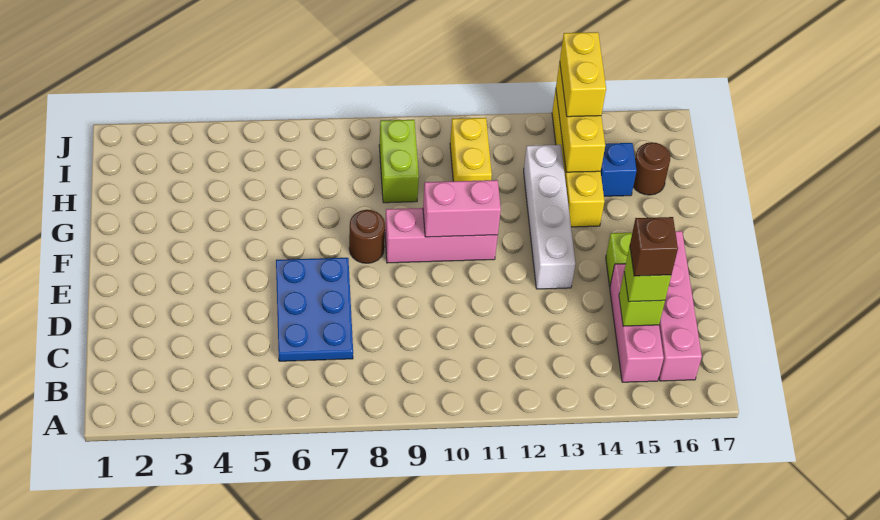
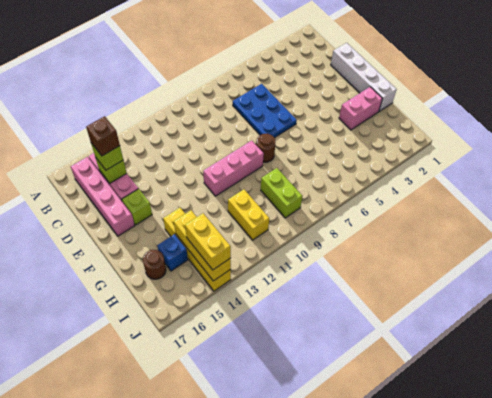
white 1x4 brick [524,145,575,289] -> white 1x4 brick moved to [331,43,397,111]
pink 1x2 brick [423,180,501,237] -> pink 1x2 brick moved to [339,87,382,130]

